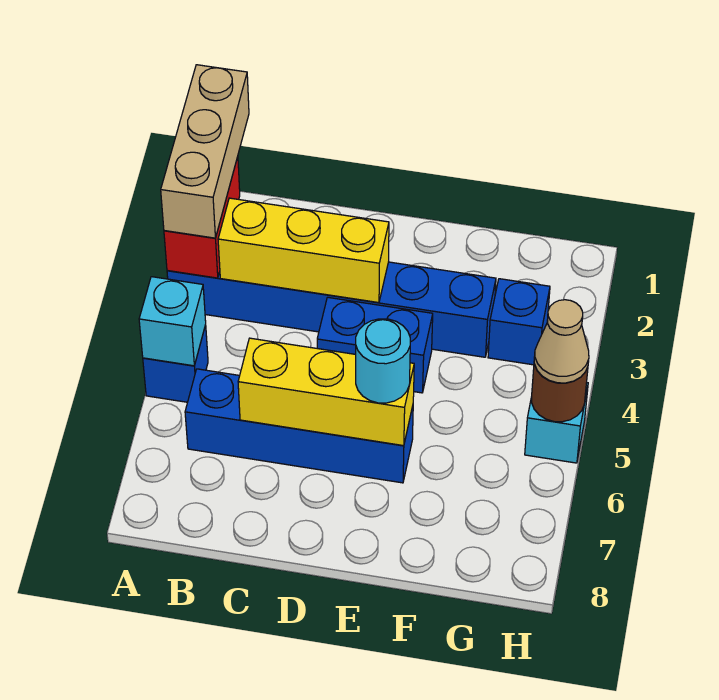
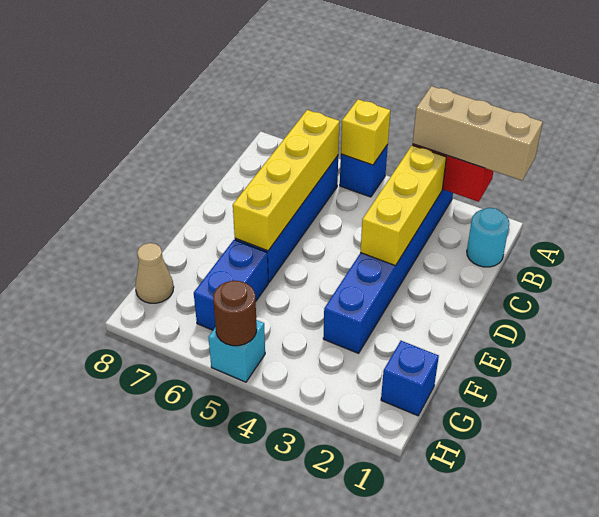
cyan 1x1 brick [139,277,206,366] -> yellow 1x1 brick [341,99,390,165]
yellow 1x3 brick [238,338,414,446] -> yellow 1x4 brick [233,110,340,251]
blue 1x2 brick [317,297,433,393] -> blue 1x2 brick moved to [194,240,268,330]
cyan 1x1 round brick [356,319,410,403] -> cyan 1x1 round brick moved to [467,208,509,267]
blue 1x1 brick [488,279,550,365] -> blue 1x1 brick moved to [381,341,439,416]
tan 1x1 cone [534,300,589,383] -> tan 1x1 cone moved to [135,243,174,303]

